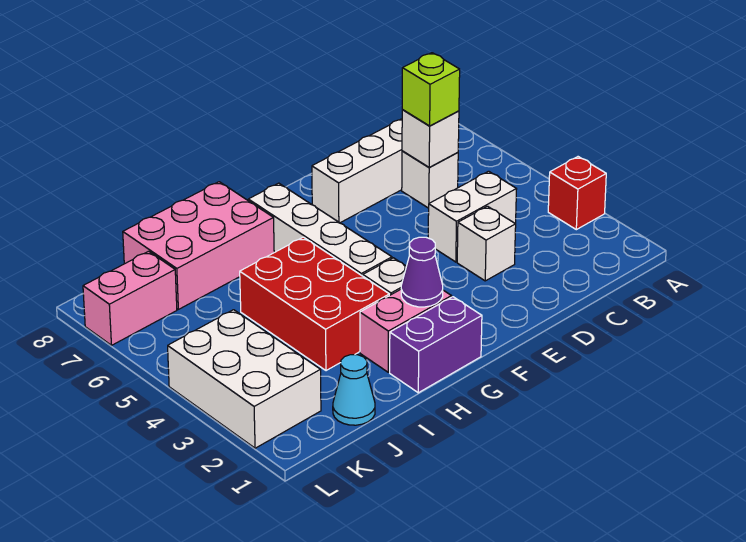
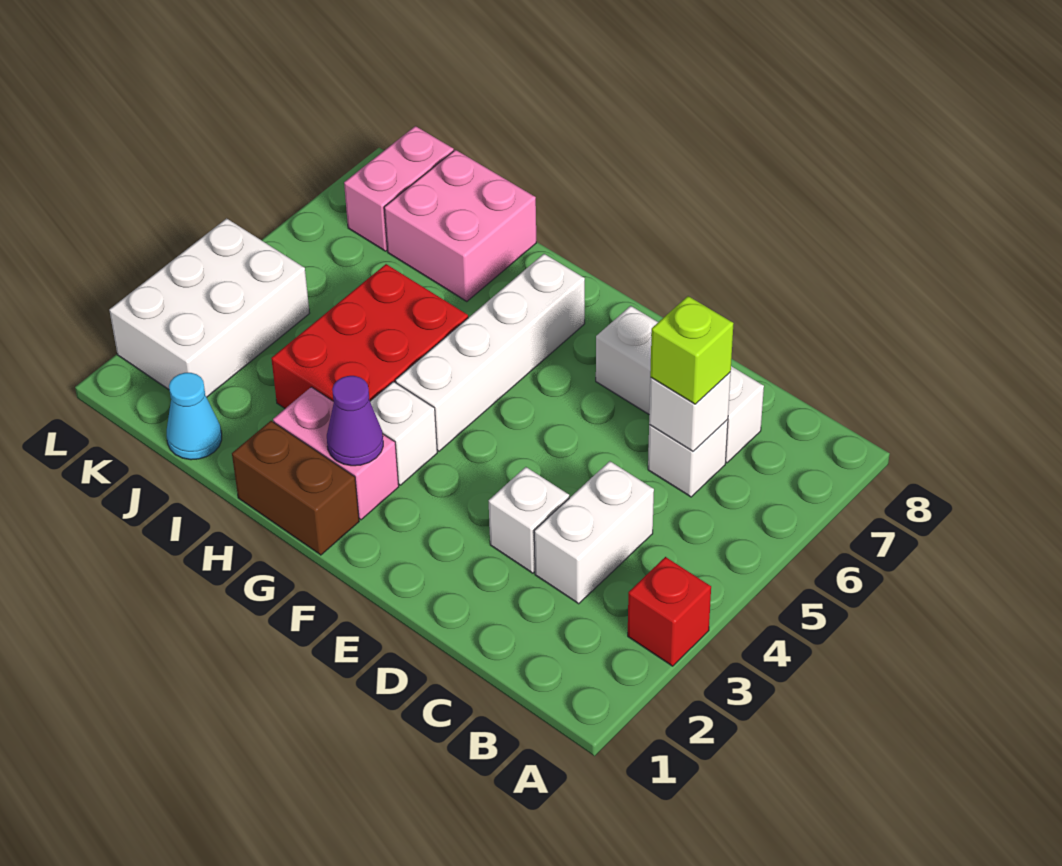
white 1x2 brick [428,171,517,262] -> white 1x2 brick turned to [534,461,654,604]
purple 1x2 brick [390,297,482,393] -> brown 1x2 brick [232,421,359,555]
pink 2x3 brick [123,182,274,309] -> pink 2x2 brick [384,150,536,302]
pink 1x2 brick [83,251,177,345] -> pink 1x2 brick turned to [344,126,454,251]

